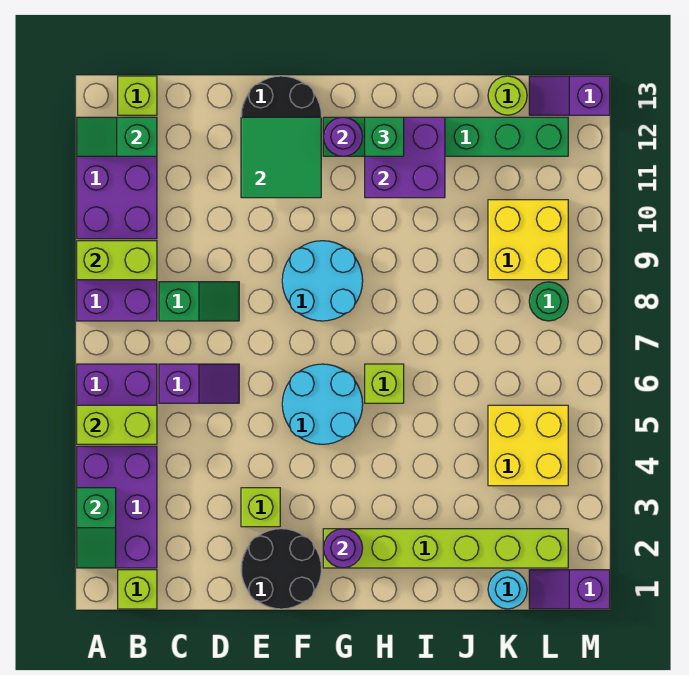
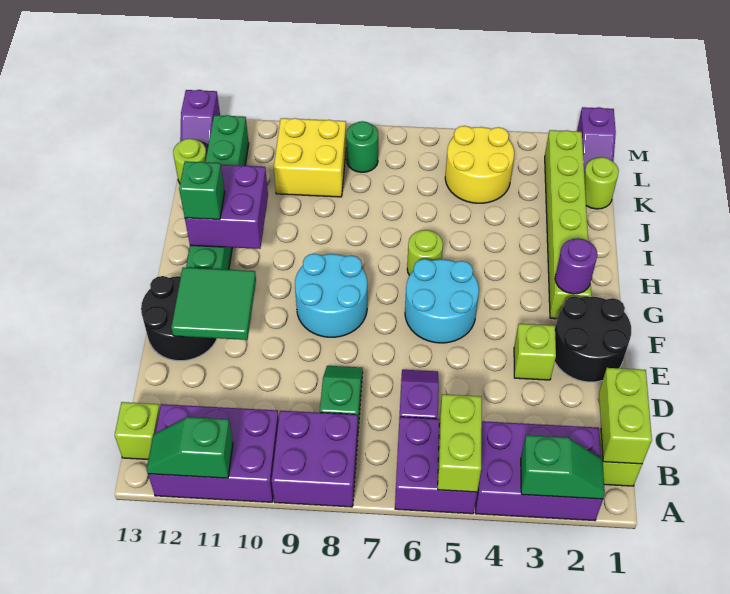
lime 1x2 brick [77,241,157,280] -> lime 1x2 brick moved to [599,368,652,464]
green 1x2 slope [77,117,157,156] -> green 1x2 slope turned to [147,417,233,478]
purple 1x1 round brick [323,117,363,156] -> none
lime 1x1 brick [365,364,404,403] -> lime 1x1 round brick [407,230,443,276]
cyan 1x1 round brick [488,570,527,609] -> lime 1x1 round brick [584,157,619,209]
yellow 2x2 brick [488,405,568,486] -> yellow 2x2 round brick [445,126,514,203]

